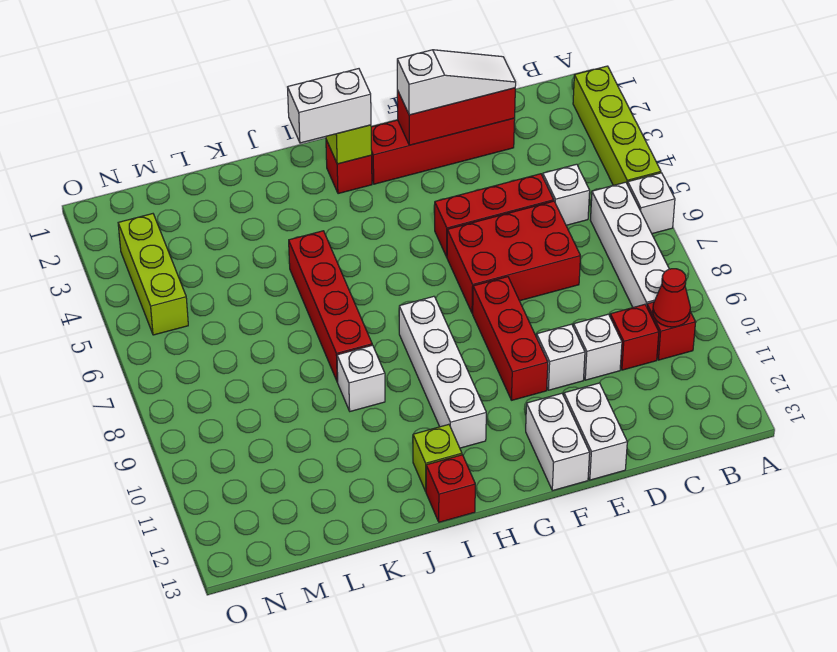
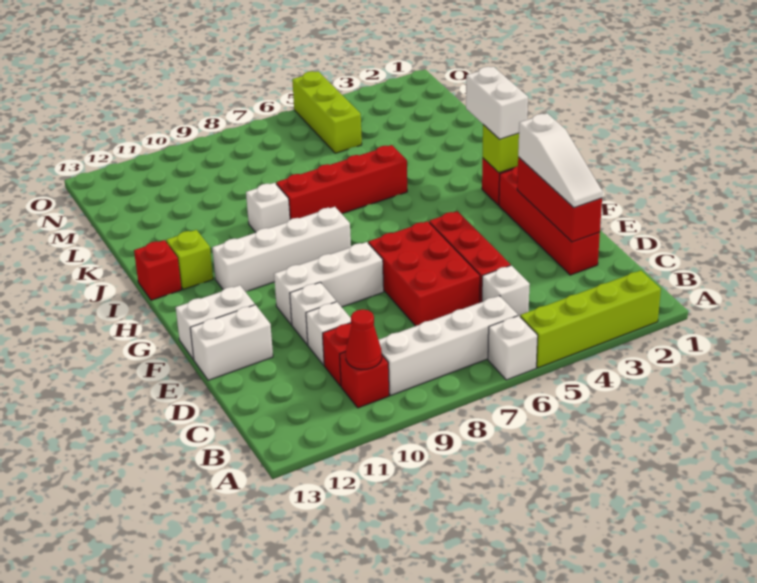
red 1x3 brick [473,277,548,400] -> white 1x3 brick [274,242,384,325]
lime 1x3 brick [118,214,188,335] -> lime 1x3 brick turned to [292,71,362,153]

